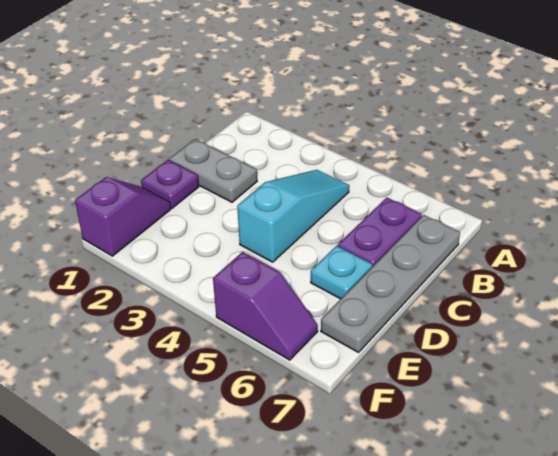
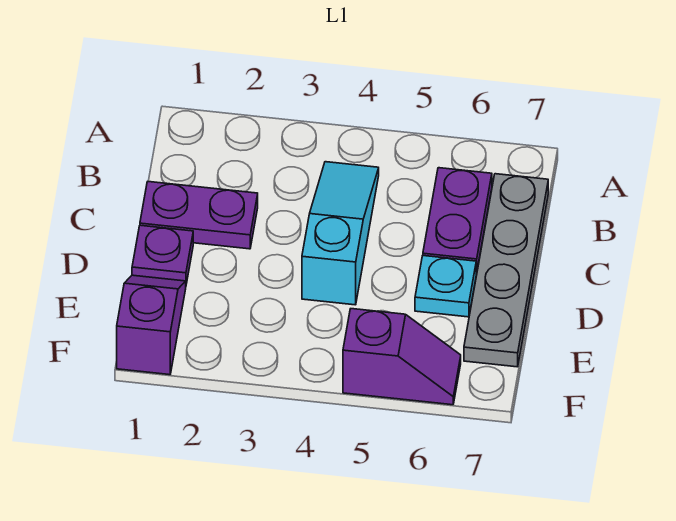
grey 1x2 plate [169,139,257,202] -> purple 1x2 plate [140,182,258,249]

